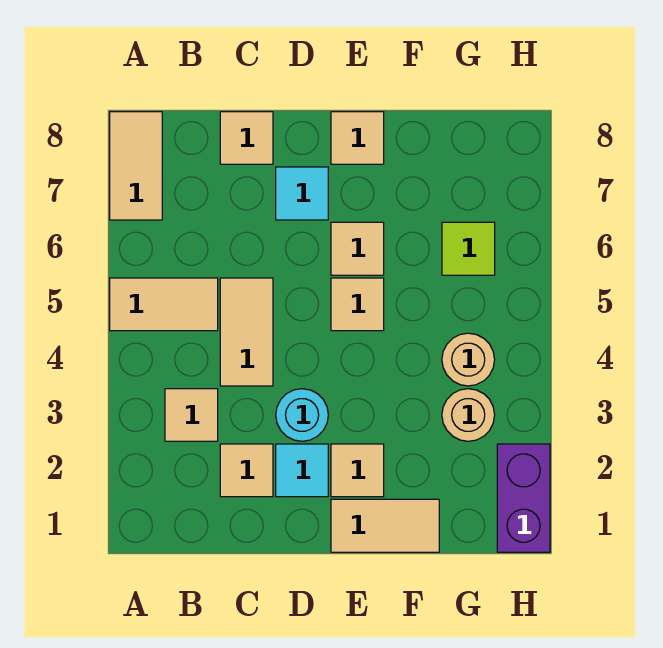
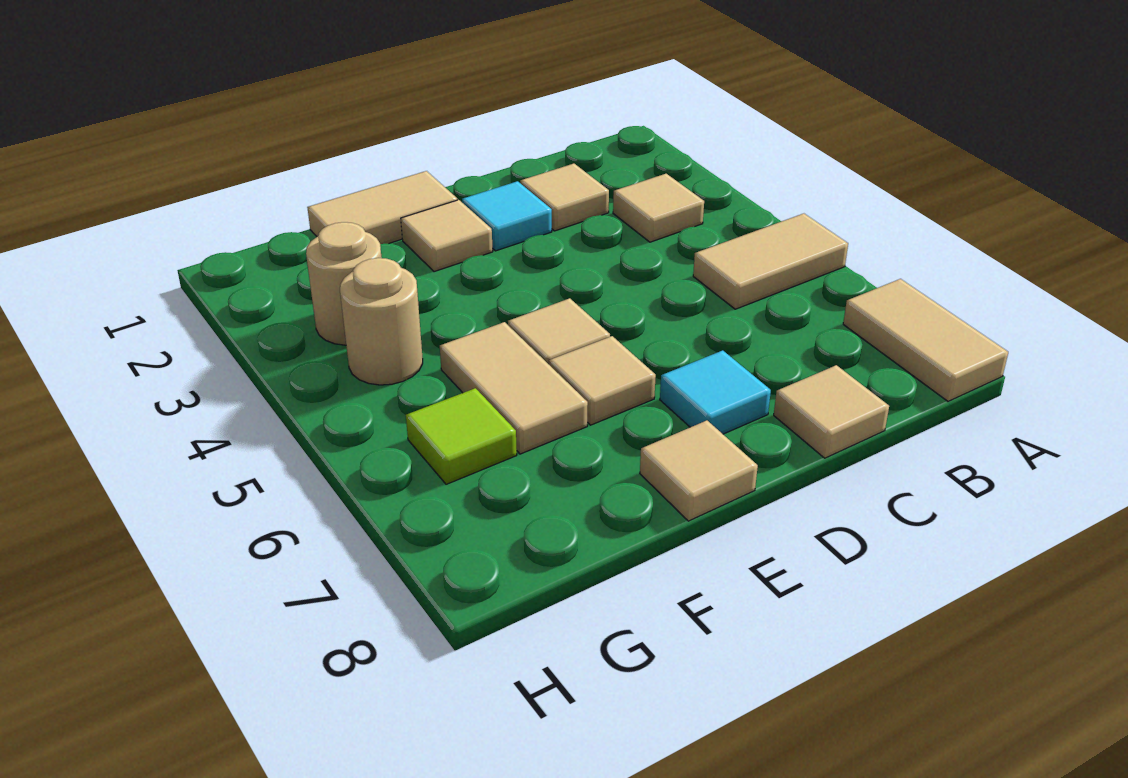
tan 1x2 tile [220,278,273,386] -> tan 1x2 tile moved to [440,322,588,454]
cyan 1x1 round brick [276,389,328,441] -> none
purple 1x2 brick [497,444,550,552] -> none

